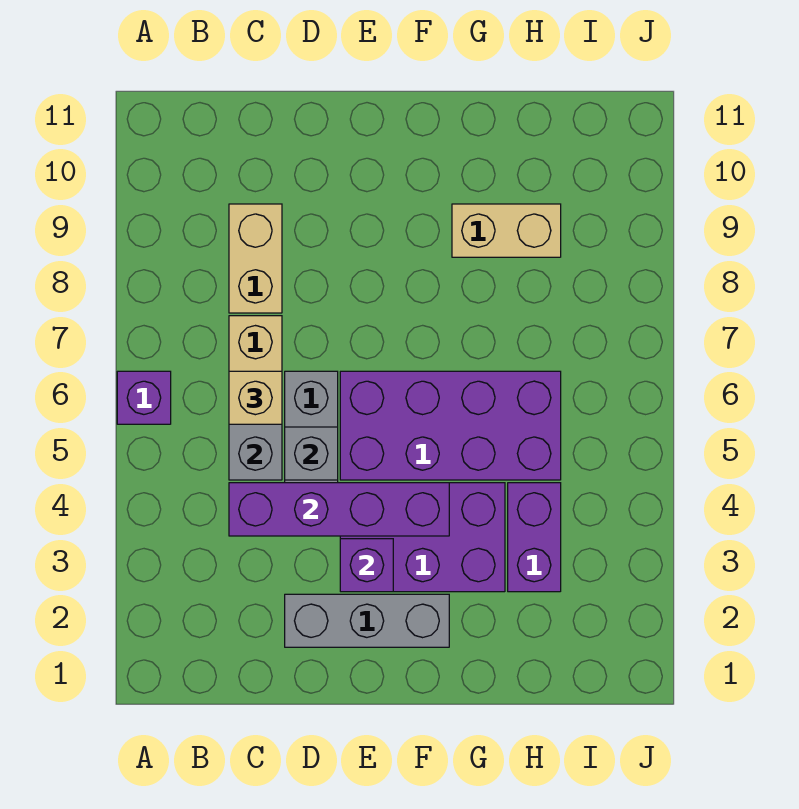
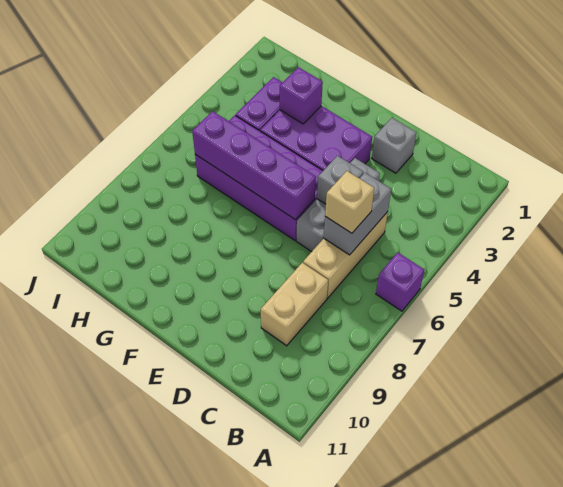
purple 1x4 brick [229,483,449,536] -> purple 1x4 brick moved to [192,111,316,220]
grey 1x3 brick [285,594,449,647] -> grey 1x1 brick [372,118,416,173]
purple 1x1 brick [340,539,393,592] -> purple 1x1 brick moved to [280,67,323,124]
tan 1x2 brick [452,204,561,257] -> none

